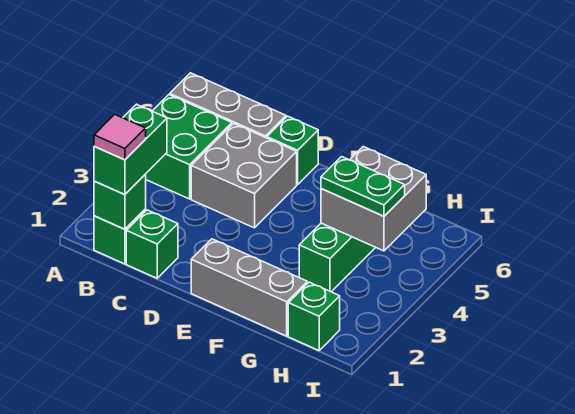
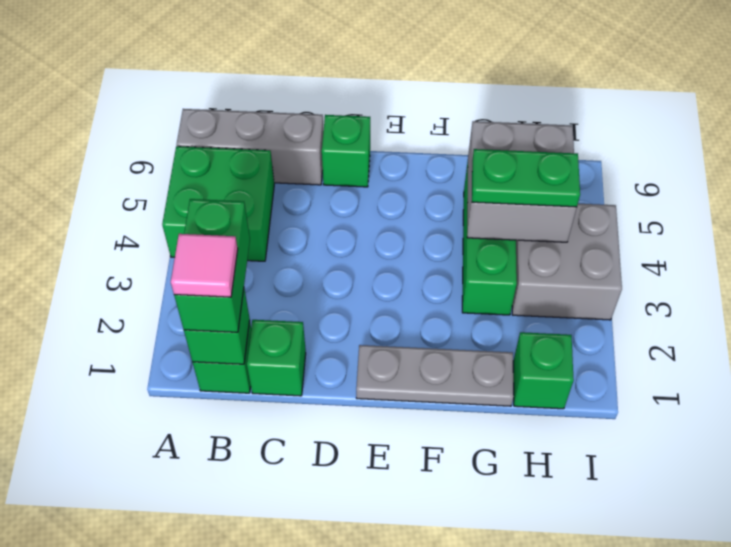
grey 2x2 brick [191,123,297,228] -> grey 2x2 brick moved to [512,204,622,320]
grey 1x3 brick [191,239,307,336] -> grey 1x3 plate [356,345,514,406]

